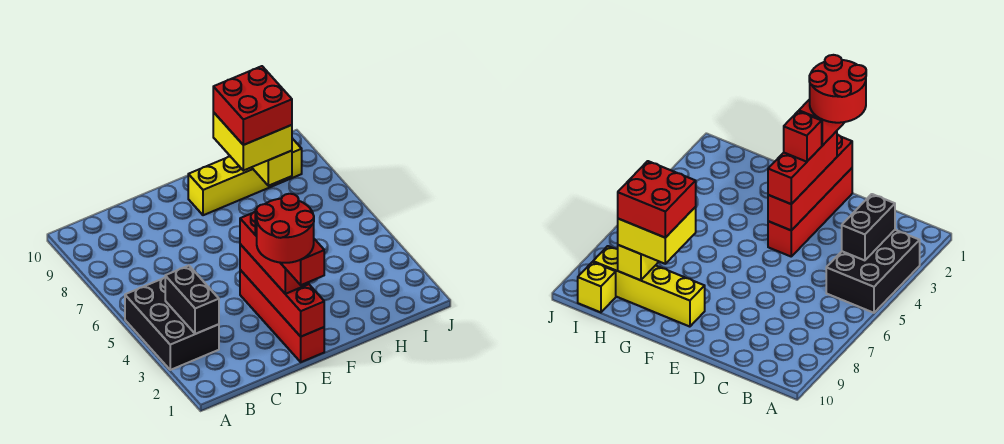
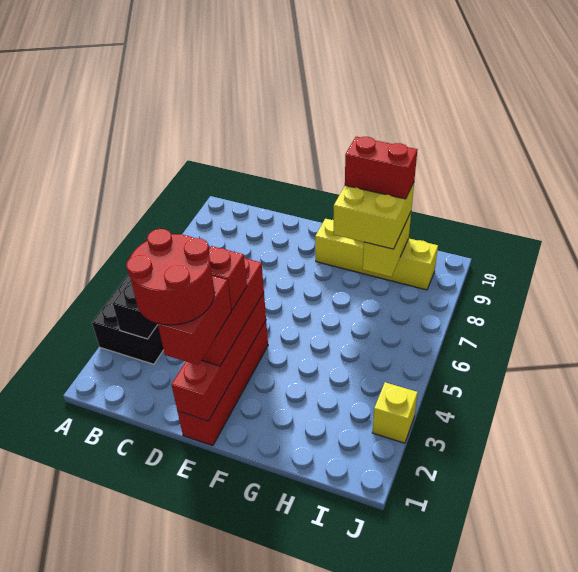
red 2x2 brick [213,66,292,145] -> red 1x2 brick [345,137,418,199]
yellow 1x1 brick [578,262,616,312] -> yellow 1x1 brick moved to [372,382,418,443]

